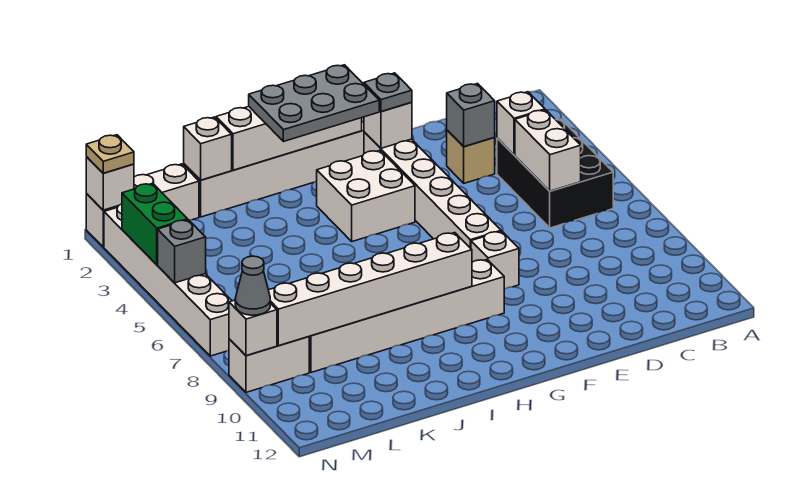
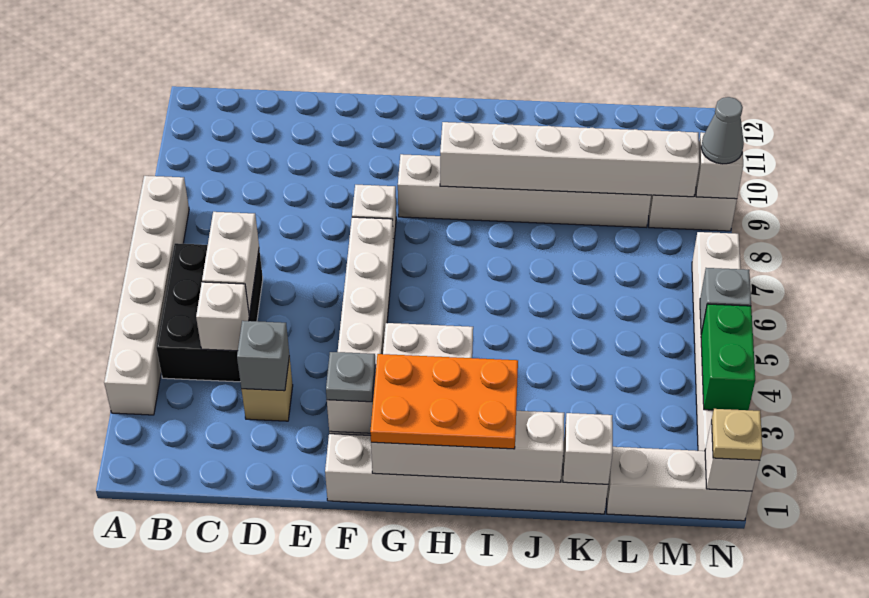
none -> white 1x6 brick [104,176,189,415]
grey 2x3 plate [249,65,379,142] -> orange 2x3 plate [370,354,518,449]

